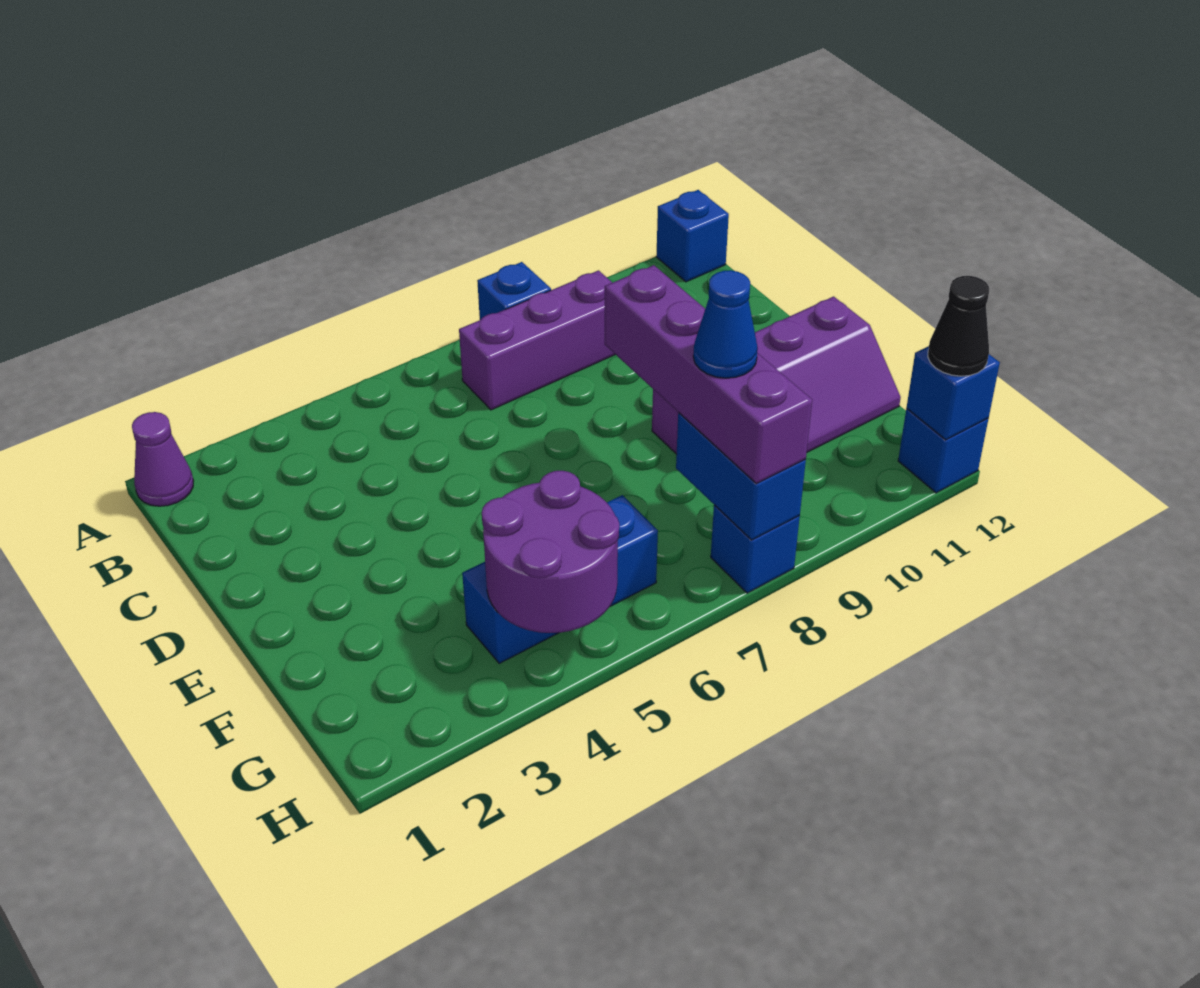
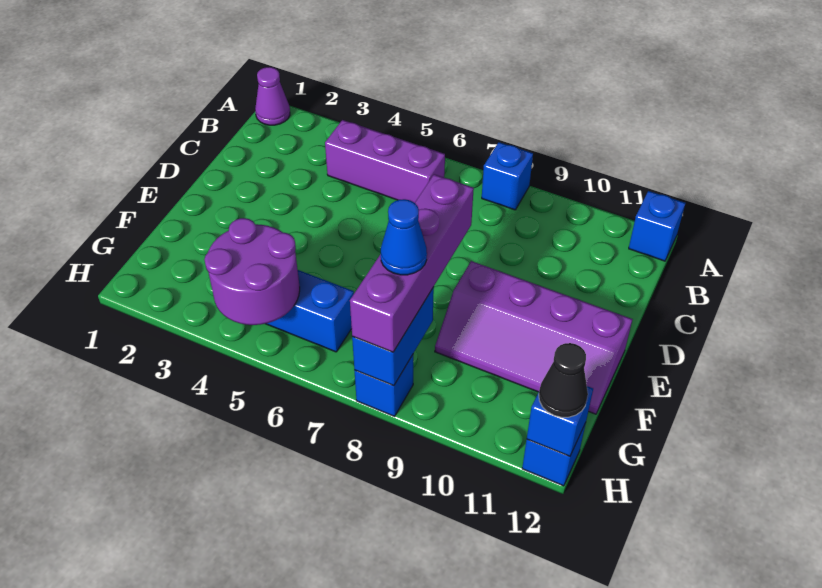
purple 1x3 brick [459,270,615,410] -> purple 1x3 brick moved to [325,120,445,203]

